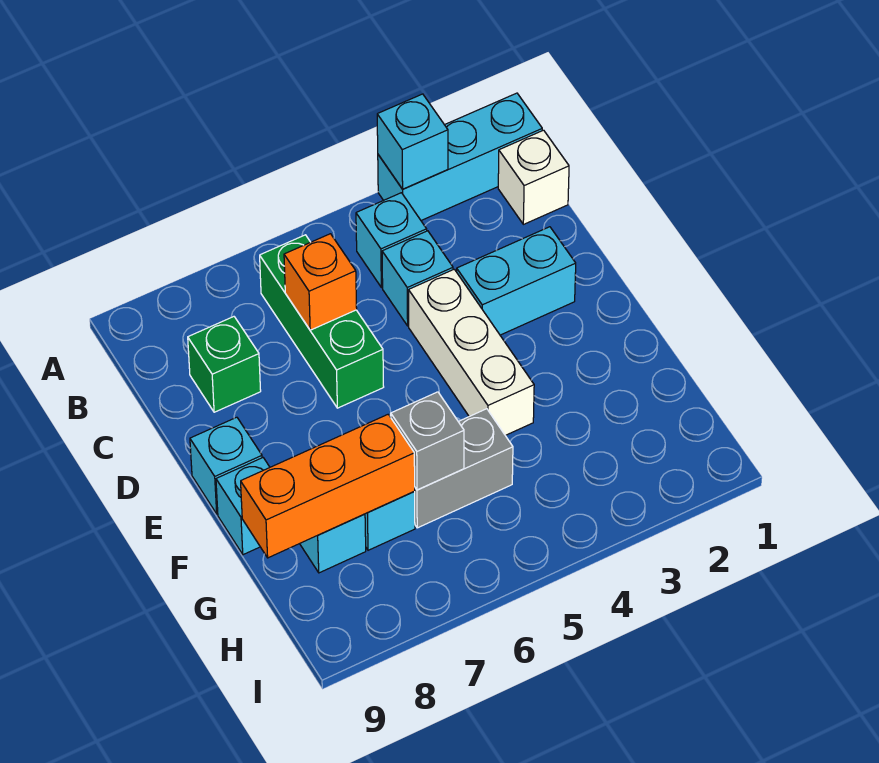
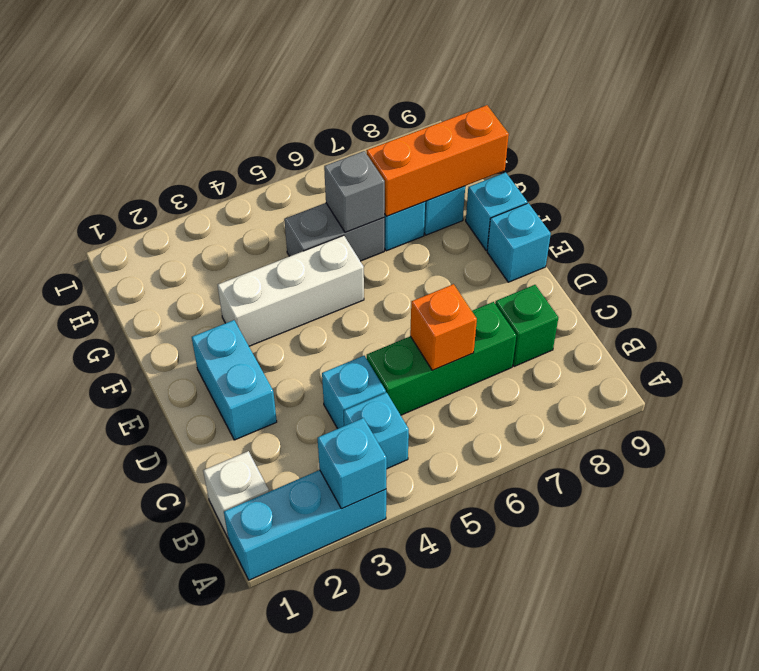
green 1x3 brick [260,235,384,408] -> green 1x3 brick turned to [367,302,516,415]
cyan 1x2 brick [457,227,576,335] -> cyan 1x2 brick turned to [192,320,277,440]
white 1x3 brick [409,269,534,435] -> white 1x3 brick turned to [218,235,364,346]

